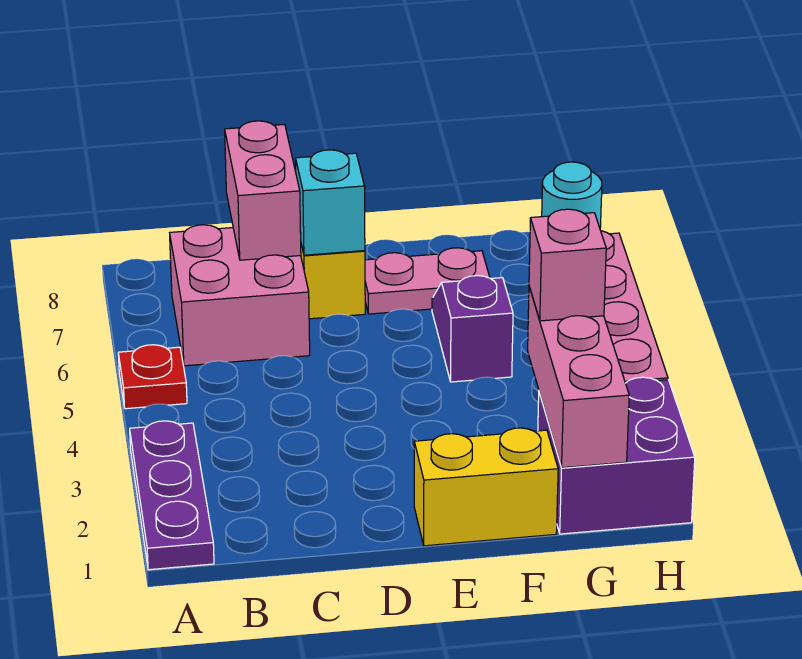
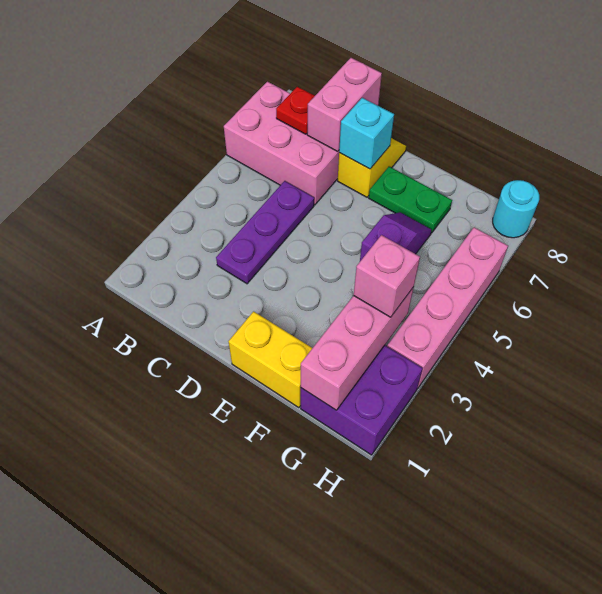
purple 1x3 plate [130,421,214,570] -> purple 1x3 plate moved to [216,181,314,284]
red 1x1 plate [118,345,187,409] -> red 1x1 plate moved to [276,87,314,134]
pink 2x2 brick [170,225,310,366] -> pink 2x3 brick [224,82,339,205]
pink 1x2 plate [365,248,490,314] -> green 1x2 plate [369,167,452,233]

